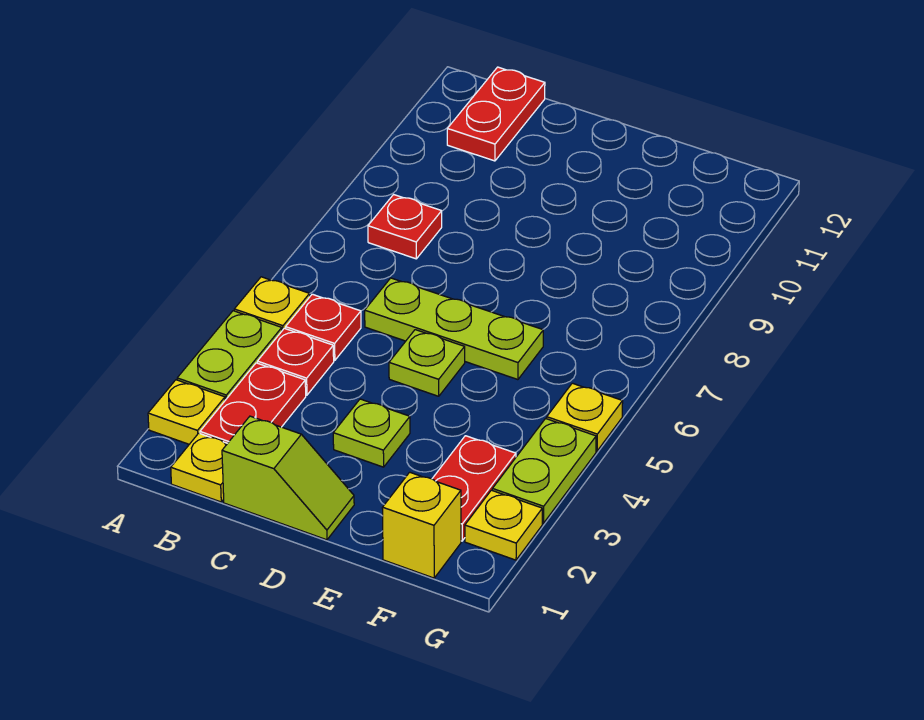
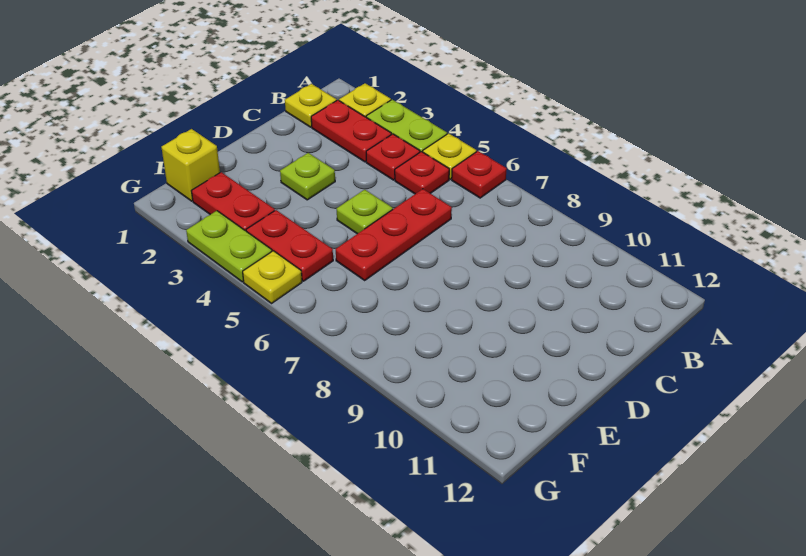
red 1x1 plate [368,195,442,259] -> red 1x1 plate moved to [452,151,507,198]
red 1x2 plate [447,67,545,161] -> red 1x2 plate moved to [246,210,333,281]
lime 1x2 slope [222,416,354,540] -> none
lime 1x3 plate [365,278,543,380] -> red 1x3 plate [336,189,452,280]
yellow 1x1 plate [465,490,542,560] -> none

